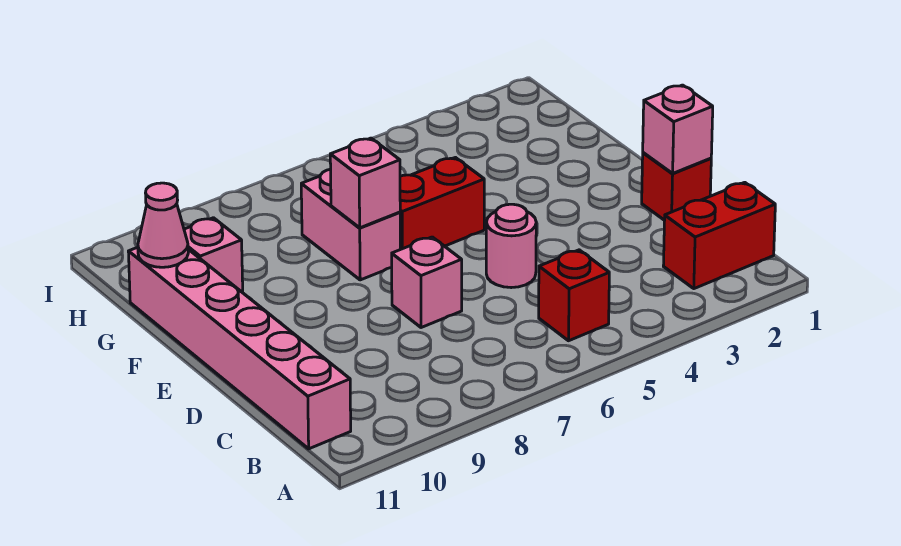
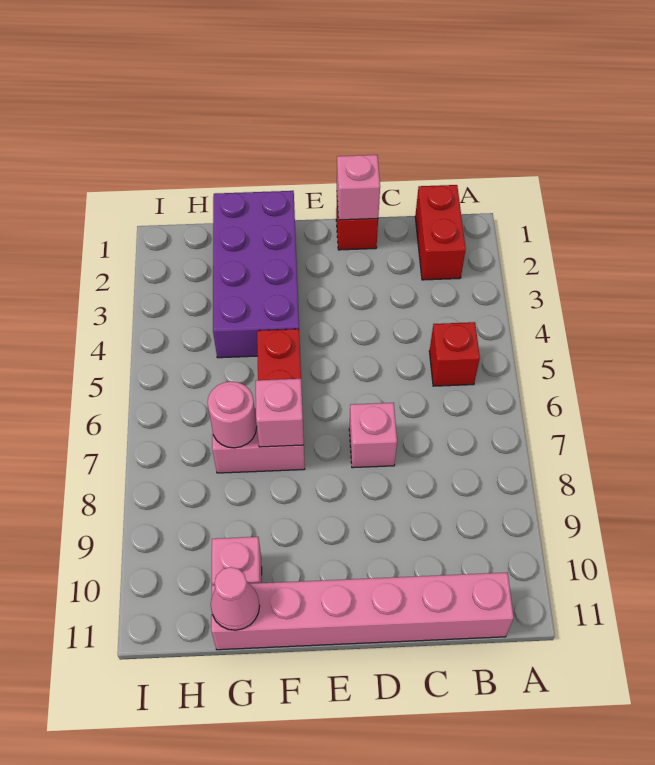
pink 1x1 round brick [486,204,536,288] -> pink 1x1 round brick moved to [207,381,257,448]
none -> purple 2x4 brick [213,191,299,358]

